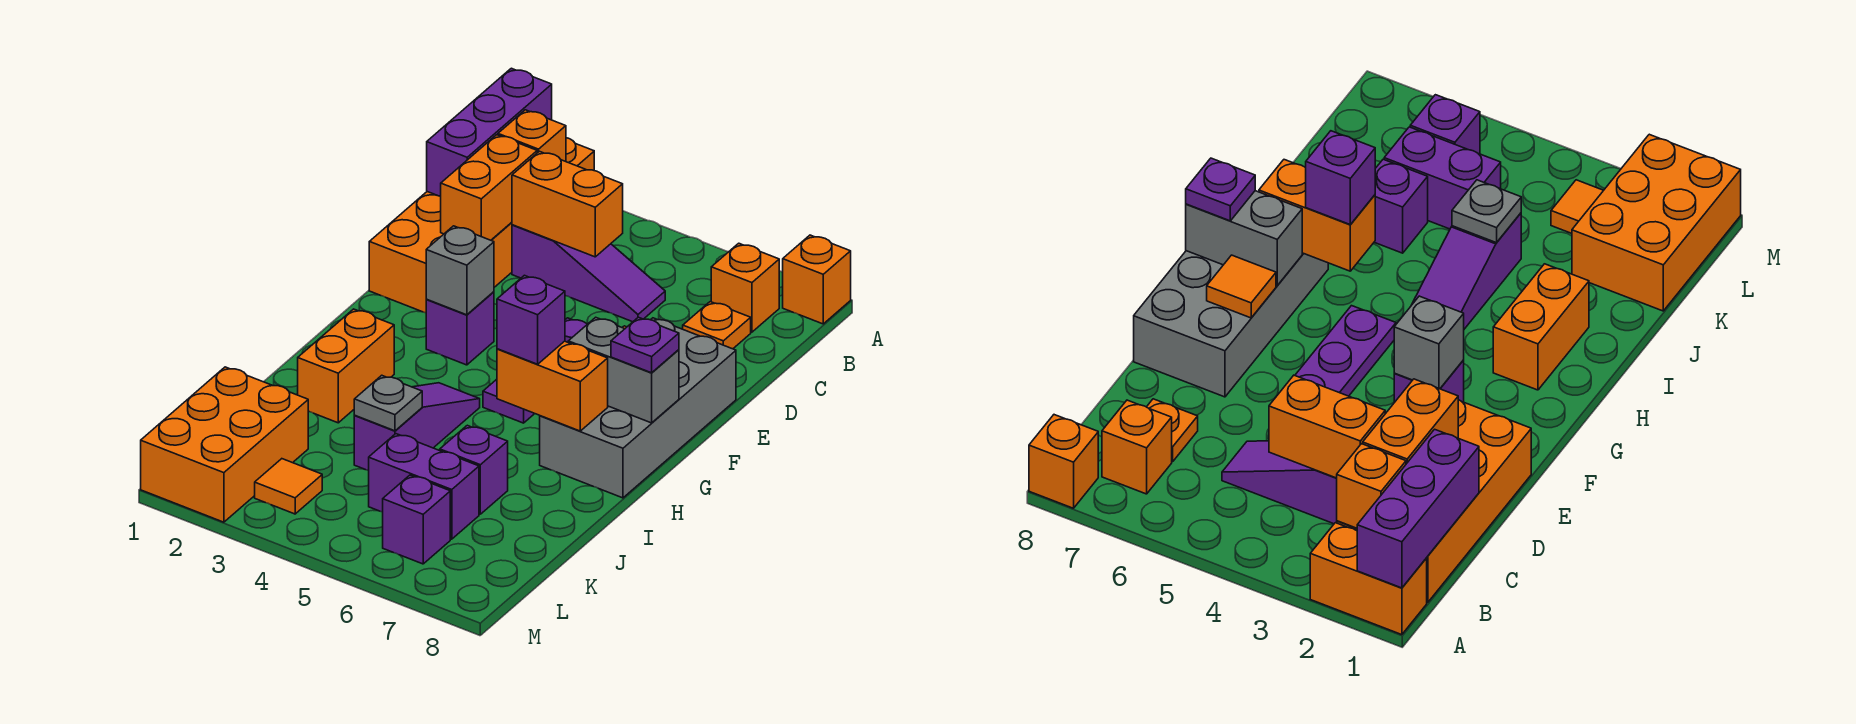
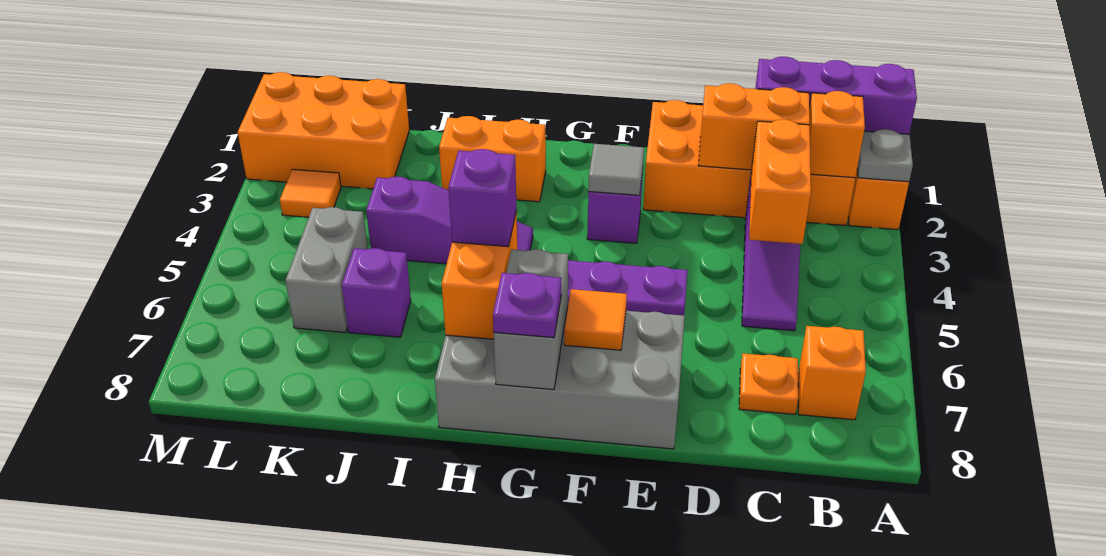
orange 1x1 brick [783,235,851,324] -> none
grey 1x1 brick [426,226,494,315] -> grey 1x1 tile [588,144,644,195]
grey 1x1 plate [354,375,422,431] -> grey 1x1 plate moved to [857,129,913,182]
purple 1x2 brick [369,434,479,539] -> grey 1x2 brick [286,207,368,332]
purple 1x1 brick [383,475,450,564] -> none

